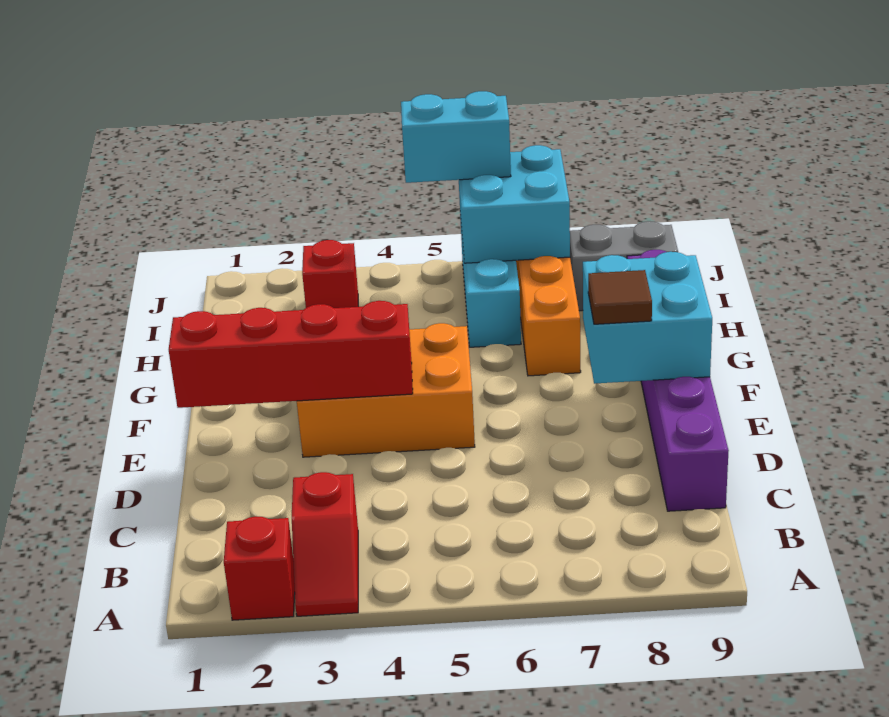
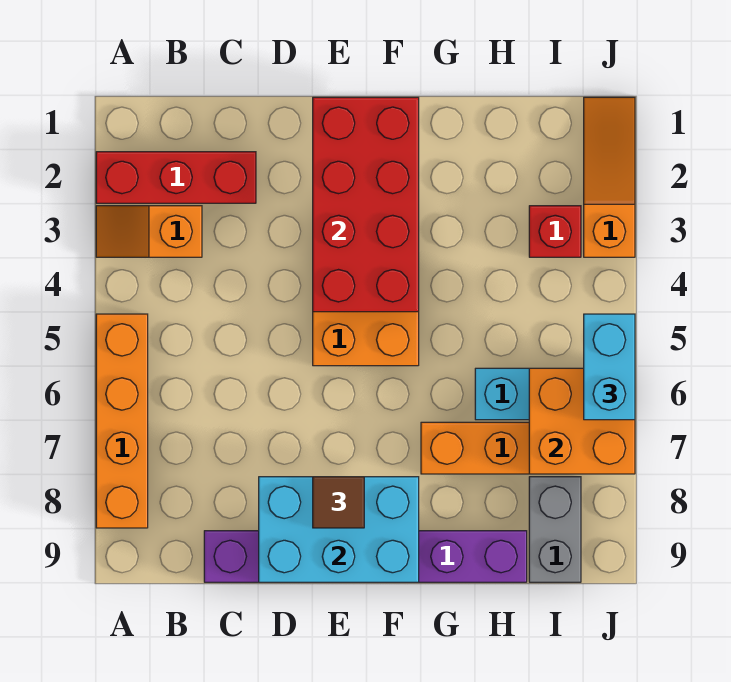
red 1x1 brick [224,516,295,620] -> red 1x3 brick [96,152,256,203]
red 1x2 slope [292,472,358,616] -> orange 1x2 slope [96,206,202,257]
none -> orange 1x4 brick [96,314,148,528]
red 1x4 brick [169,301,413,408] -> red 2x4 brick [313,97,419,312]
cyan 2x2 brick [583,252,712,384] -> cyan 2x3 brick [259,477,419,582]
cyan 2x2 brick [459,145,570,263] -> orange 2x2 brick [529,368,635,474]
none -> orange 1x3 slope [584,97,635,257]

